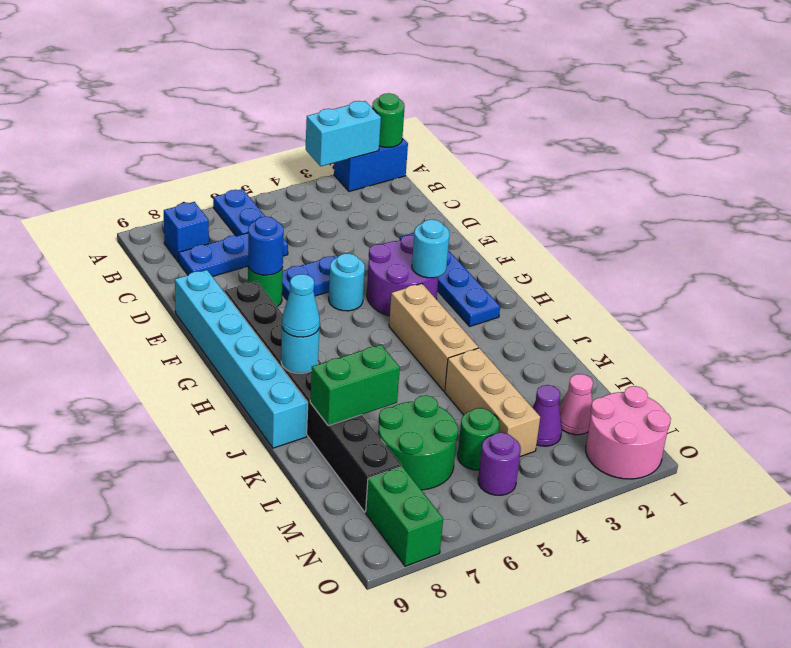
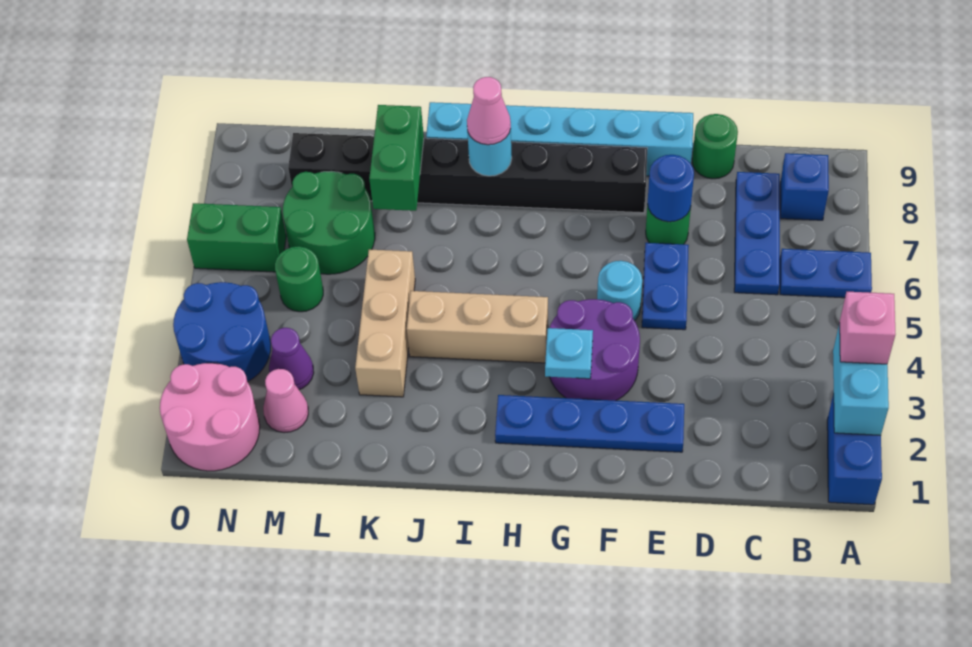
green 1x1 round brick [372,93,405,147] -> green 1x1 round brick moved to [692,114,738,179]
none -> pink 1x1 brick [840,292,896,364]
cyan 1x1 round brick [412,220,450,278] -> cyan 1x1 plate [545,328,593,379]
cyan 1x1 cone [282,274,320,337] -> pink 1x1 cone [467,77,511,145]
tan 1x3 brick [445,348,540,457] -> tan 1x3 brick turned to [355,249,415,397]
none -> blue 2x2 round brick [173,282,271,382]
purple 1x1 round brick [478,433,521,495] -> none
green 1x2 brick [366,466,443,566] -> green 1x2 brick moved to [187,203,286,272]

